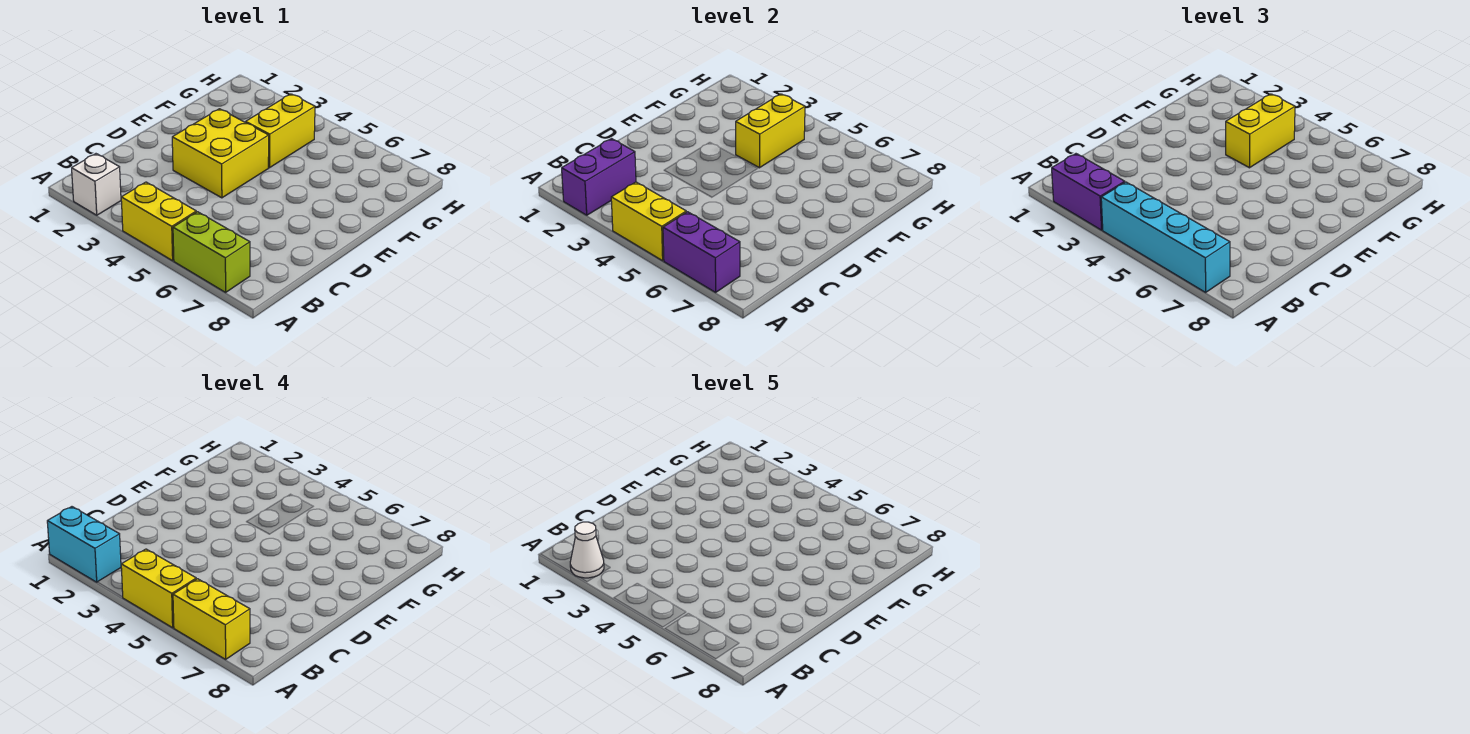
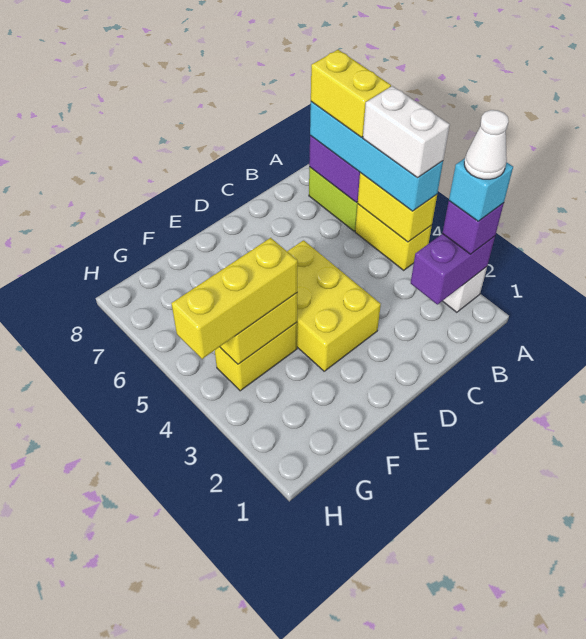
cyan 1x2 brick [47,507,121,582] -> cyan 1x1 brick [449,158,513,221]
purple 1x2 brick [1052,154,1125,230] -> purple 1x1 brick [442,201,504,254]
yellow 1x2 brick [121,549,196,628] -> white 1x2 brick [363,86,450,178]
yellow 2x2 brick [172,109,269,198] -> yellow 2x3 brick [287,240,381,371]
yellow 1x2 brick [1226,94,1295,168] -> yellow 1x3 brick [171,238,298,359]

